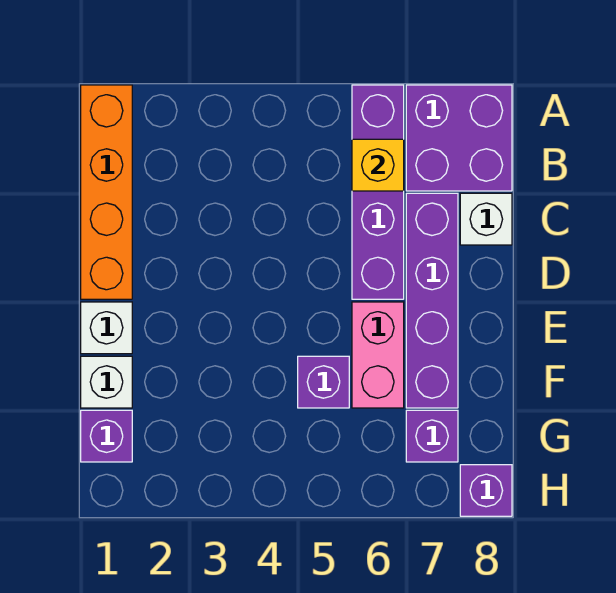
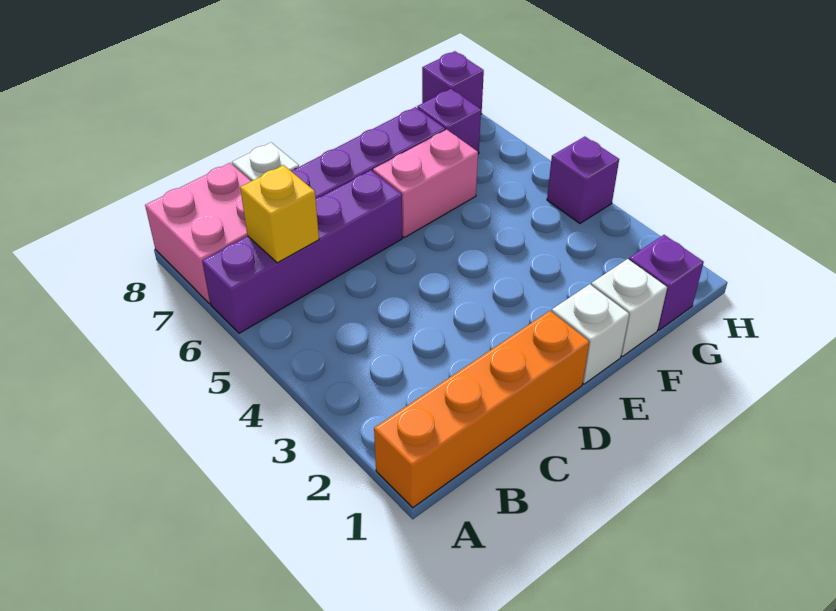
purple 2x2 brick [406,85,512,191] -> pink 2x2 brick [145,163,251,304]
purple 1x1 brick [298,356,349,408] -> purple 1x1 brick moved to [547,137,619,223]

